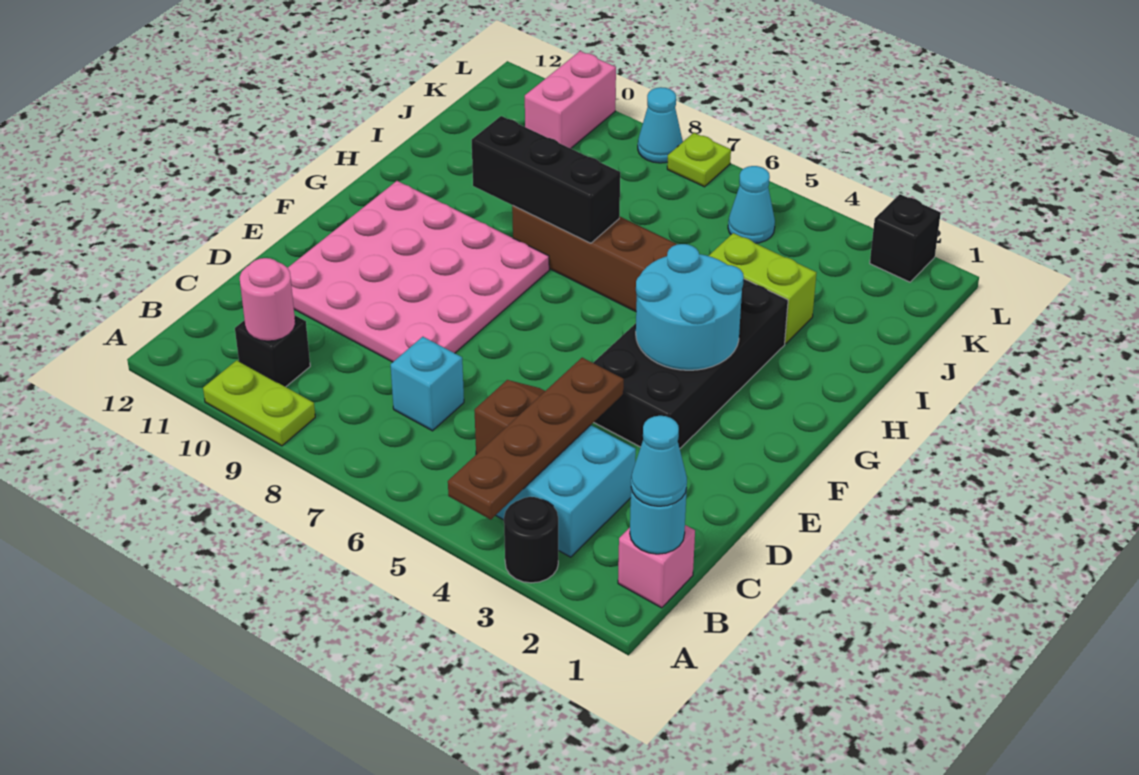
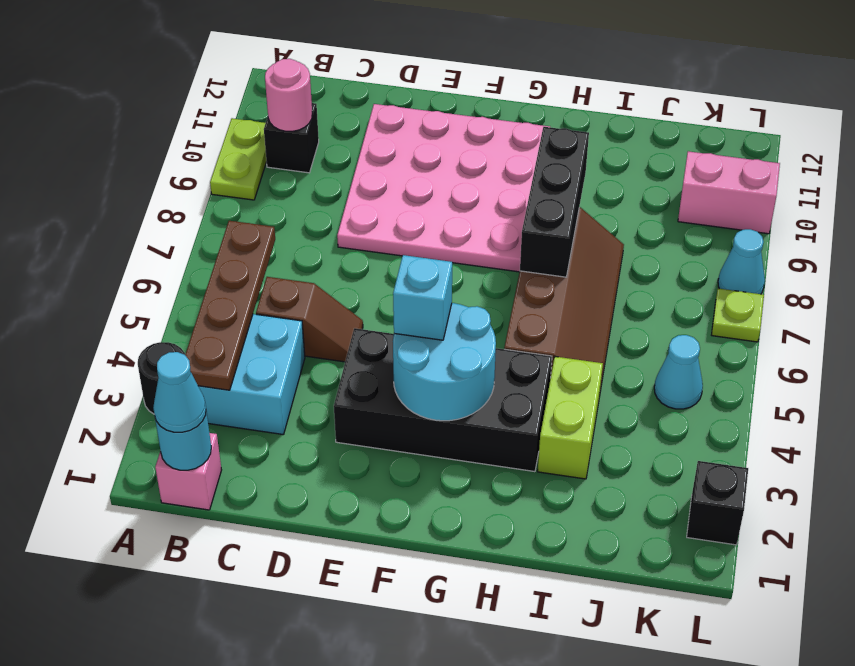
brown 1x4 plate [448,358,624,520] -> brown 1x4 plate turned to [185,221,275,390]
cyan 1x1 brick [390,337,464,431] -> cyan 1x1 brick moved to [393,255,452,340]

